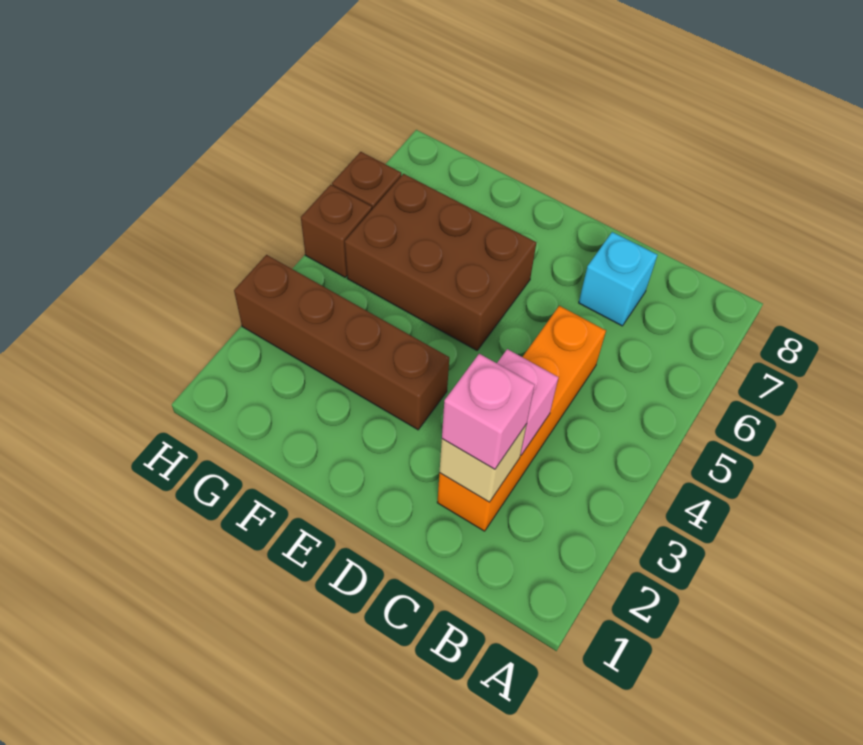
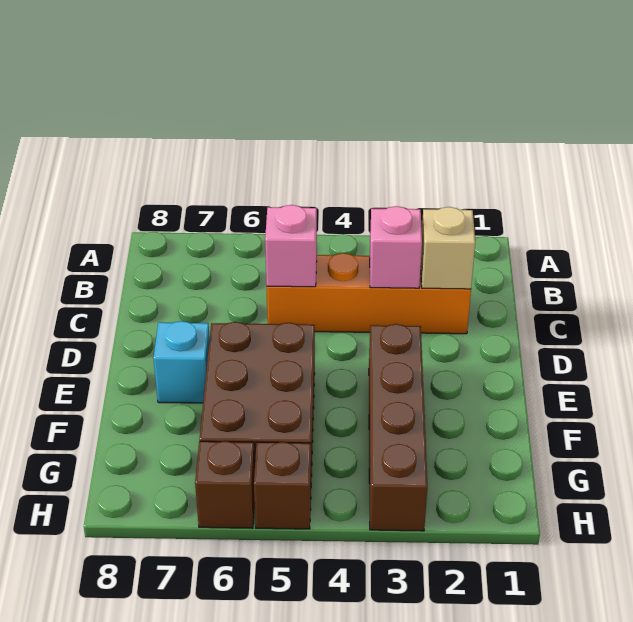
pink 1x1 brick [442,354,535,469] -> pink 1x1 brick moved to [265,205,317,287]
cyan 1x1 brick [579,232,657,326] -> cyan 1x1 brick moved to [153,321,210,403]

